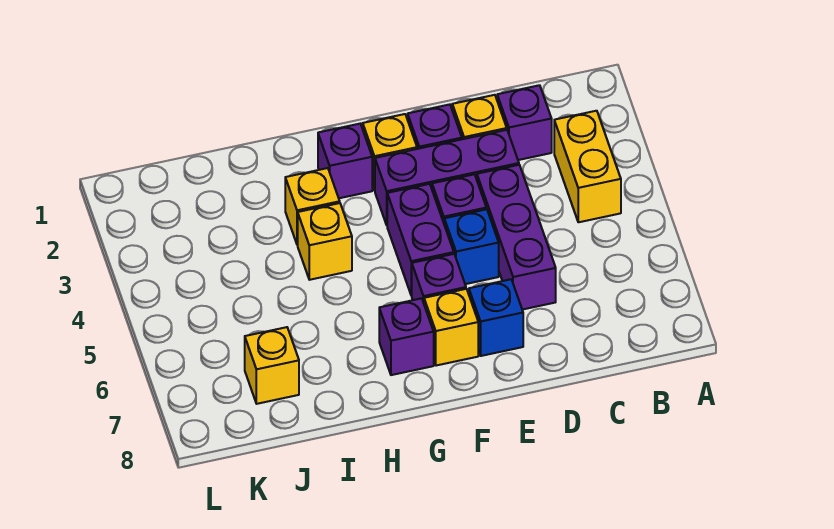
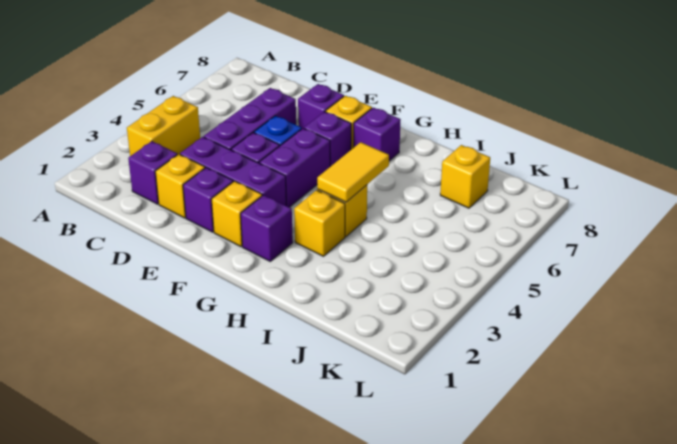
blue 1x1 brick [469,279,523,356] -> purple 1x1 brick [298,84,344,129]
none -> yellow 1x2 tile [317,142,389,202]

